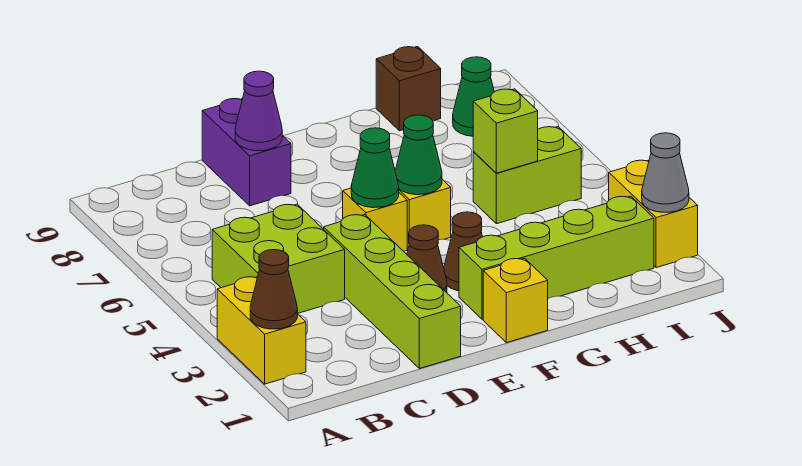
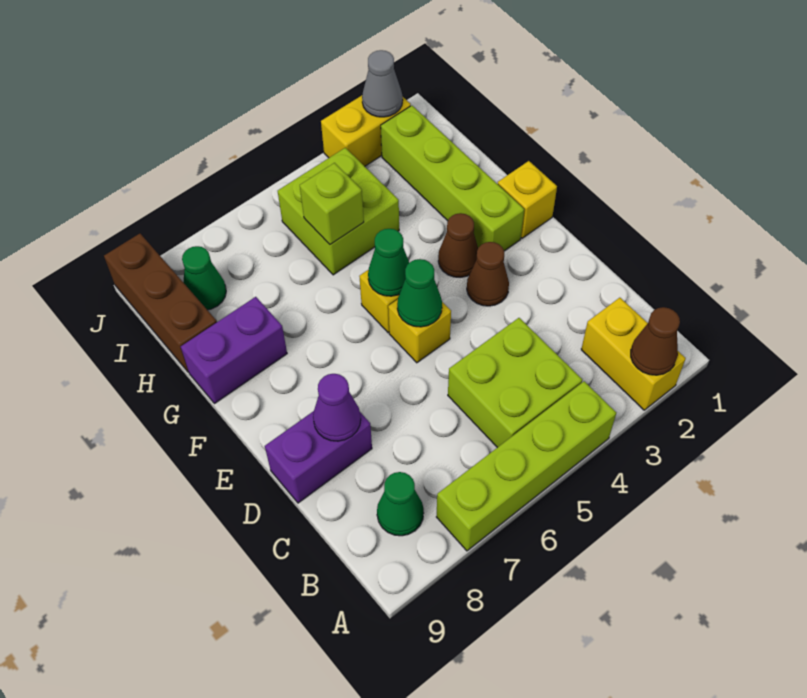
yellow 1x2 brick [217,277,306,384] -> yellow 1x2 brick turned to [581,298,686,410]
none -> green 1x1 cone [377,472,424,536]
lime 1x4 brick [324,215,461,369] -> lime 1x4 brick moved to [437,381,616,551]
none -> purple 1x2 brick [181,297,287,404]
lime 1x2 brick [473,127,581,224] -> lime 2x2 brick [278,148,399,275]
brown 1x1 brick [376,47,441,131] -> brown 1x3 brick [104,234,217,372]

